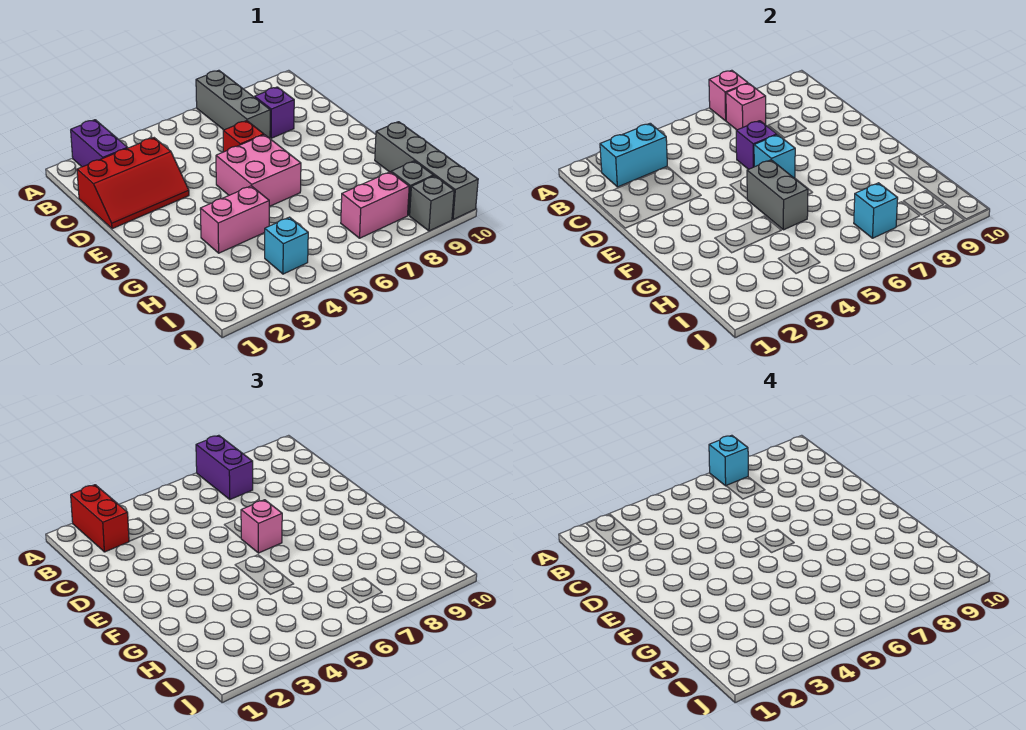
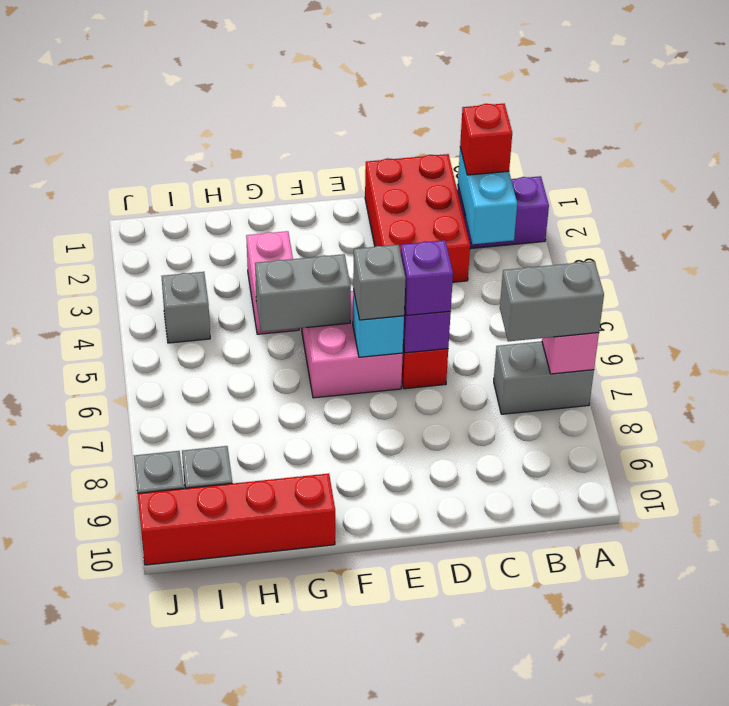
red 1x2 brick [71,485,129,552] -> red 1x1 brick [460,104,512,175]
grey 1x3 brick [196,70,270,138] -> grey 1x2 brick [494,341,594,414]
purple 1x2 brick [196,435,253,499] -> grey 1x2 brick [500,261,604,341]
cyan 1x1 brick [709,435,748,486] -> none
pink 1x1 brick [726,84,766,130] -> none
red 2x3 slope [77,138,189,229] -> red 2x3 brick [365,154,470,282]
purple 1x1 brick [255,87,294,138] -> purple 1x1 brick moved to [401,240,453,316]
pink 1x1 brick [241,500,282,553] -> grey 1x1 brick [353,245,406,320]
grey 1x4 brick [375,122,478,220] -> red 1x4 brick [138,474,335,565]
cyan 1x1 brick [265,217,308,274] -> grey 1x1 brick [161,272,210,343]
pink 1x2 brick [341,172,409,238] -> none
cyan 1x1 brick [854,183,898,238] -> none

